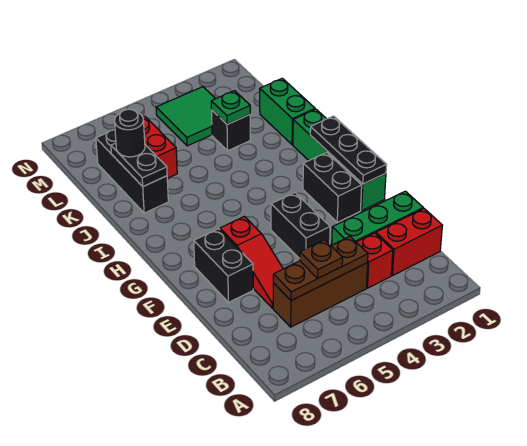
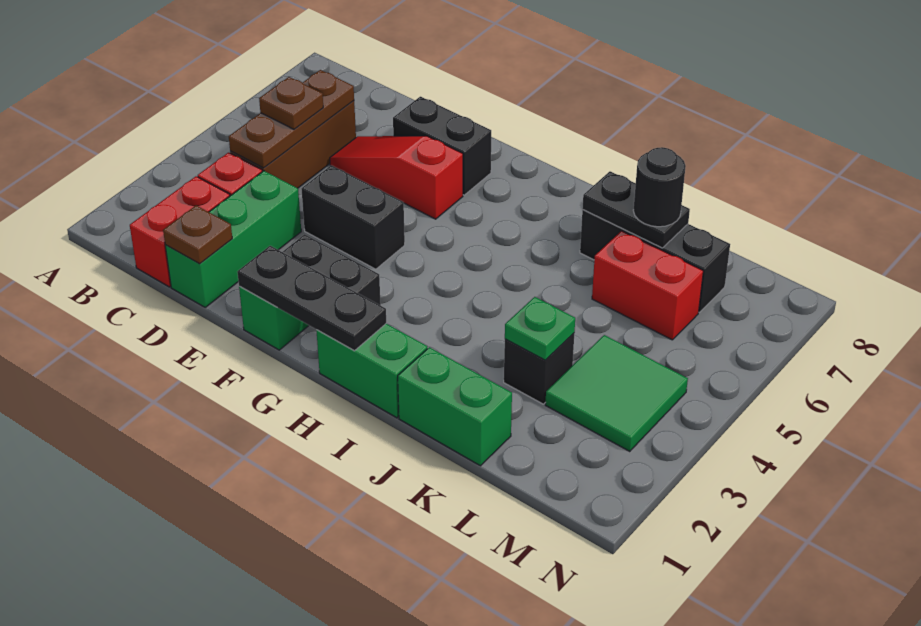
none -> brown 1x1 plate [163,205,232,264]

